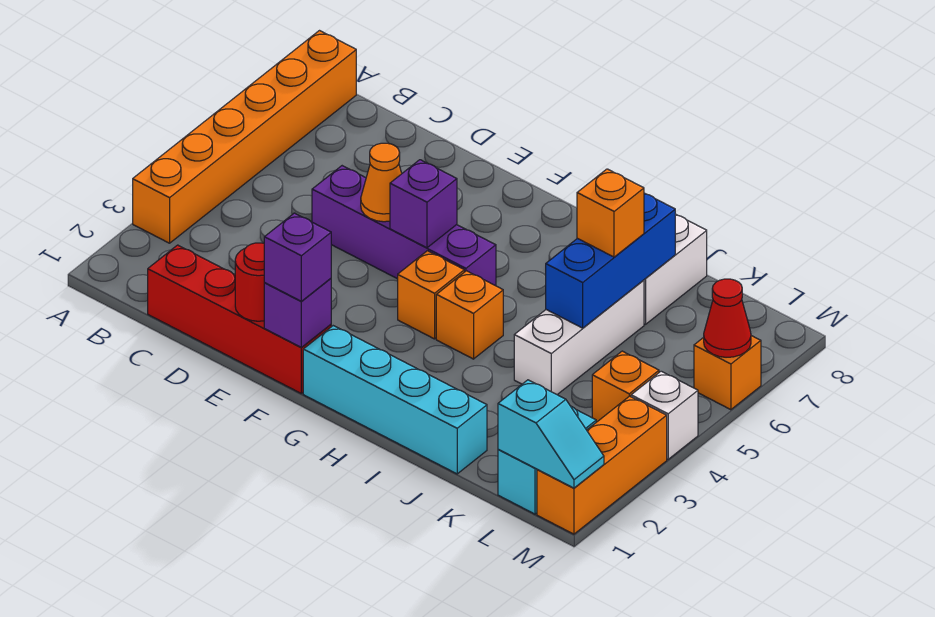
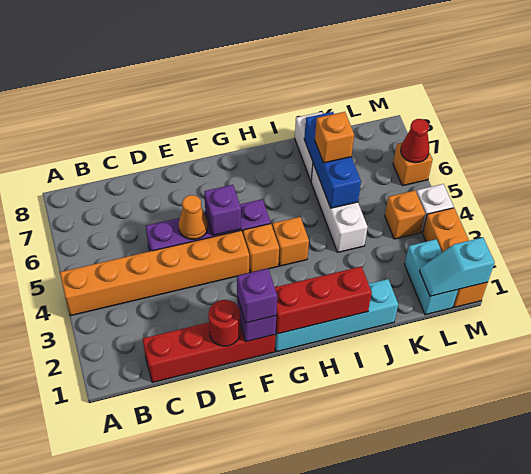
orange 1x6 brick [133,31,356,243] -> orange 1x6 brick turned to [60,231,249,316]
none -> red 1x3 brick [275,267,372,334]
cyan 1x2 slope [498,380,604,488] -> cyan 1x2 slope turned to [420,238,495,296]

